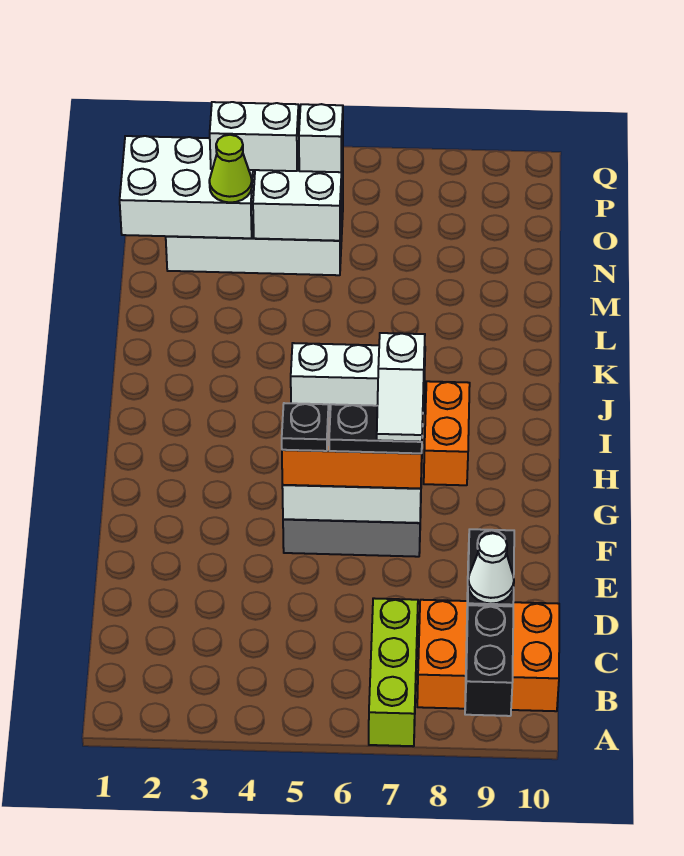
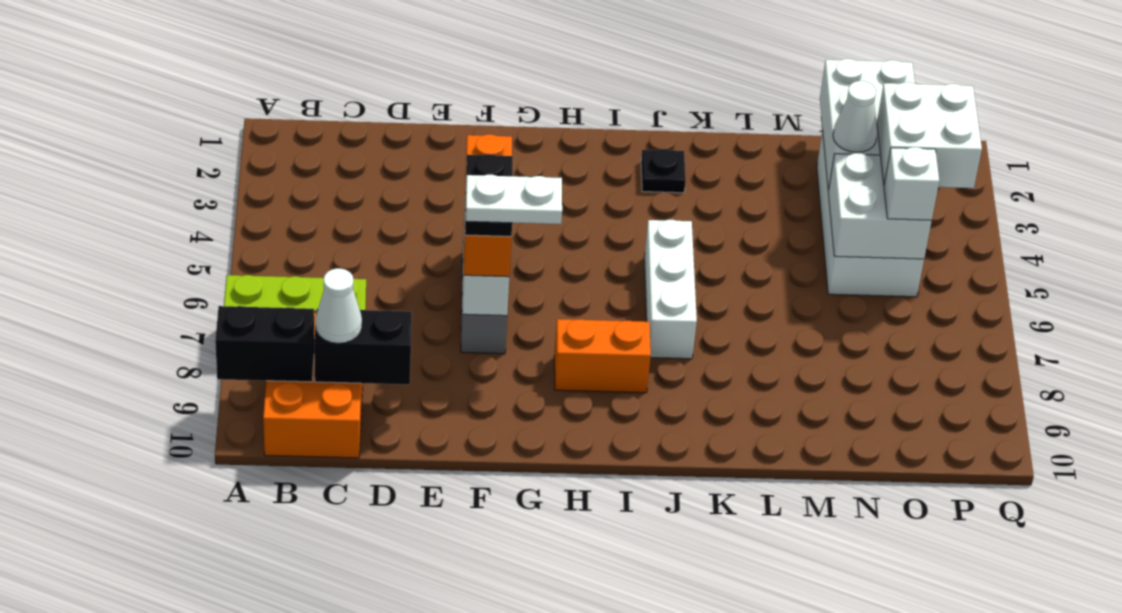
black 1x1 plate [282,403,329,451] -> black 1x1 plate moved to [641,149,686,193]
white 1x2 slope [377,333,425,442] -> white 1x2 plate [465,175,562,224]
lime 1x1 cone [209,135,252,203] -> white 1x1 cone [833,81,877,152]
white 1x2 brick [210,102,299,171] -> white 2x2 brick [877,82,982,188]

